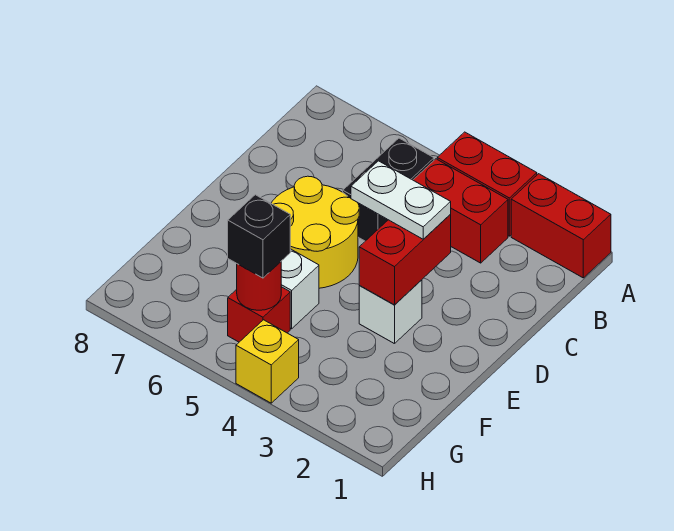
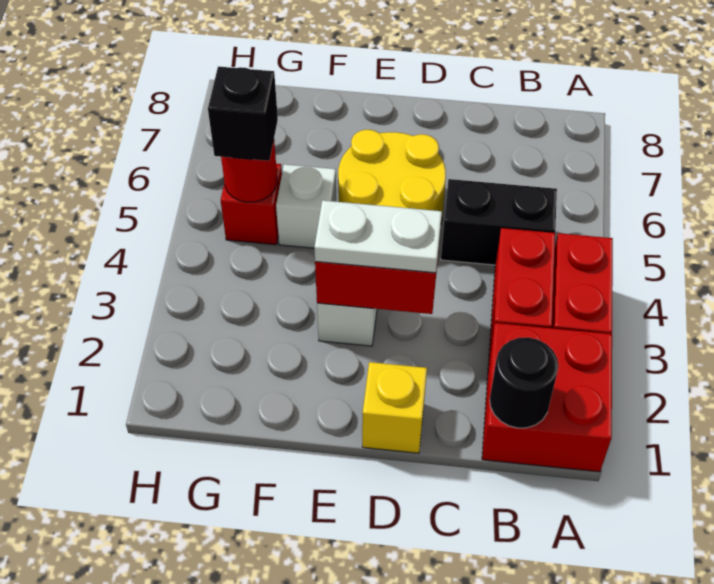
red 1x2 brick [511,174,611,278] -> red 2x2 brick [482,323,612,472]
none -> black 1x1 round brick [490,337,559,428]
white 1x2 plate [351,161,451,239] -> white 1x2 plate turned to [314,200,442,273]
yellow 1x1 brick [236,320,299,403] -> yellow 1x1 brick moved to [362,362,427,453]

